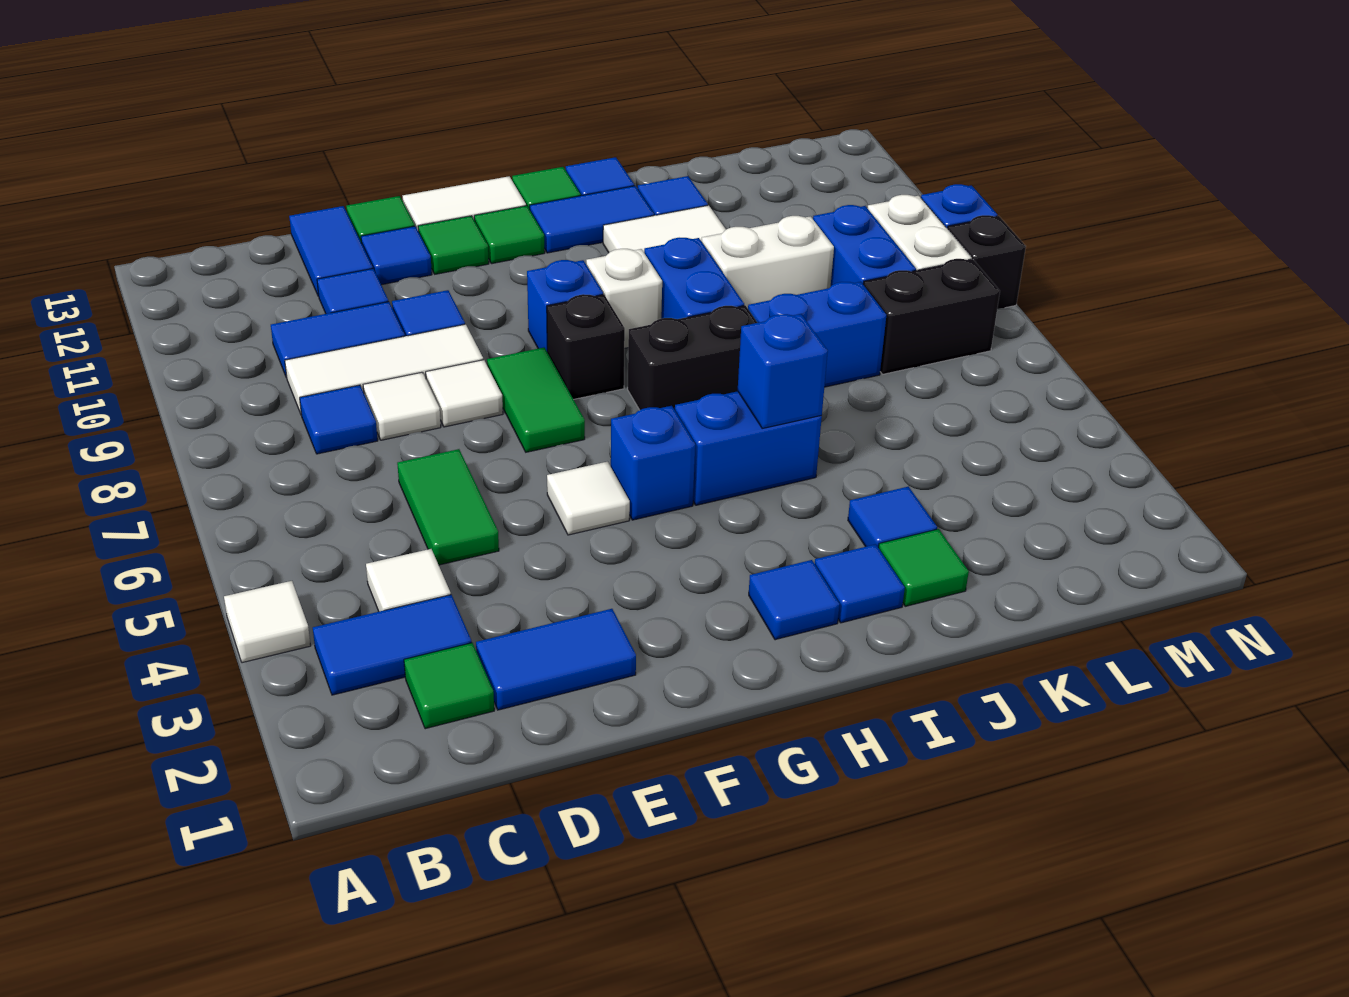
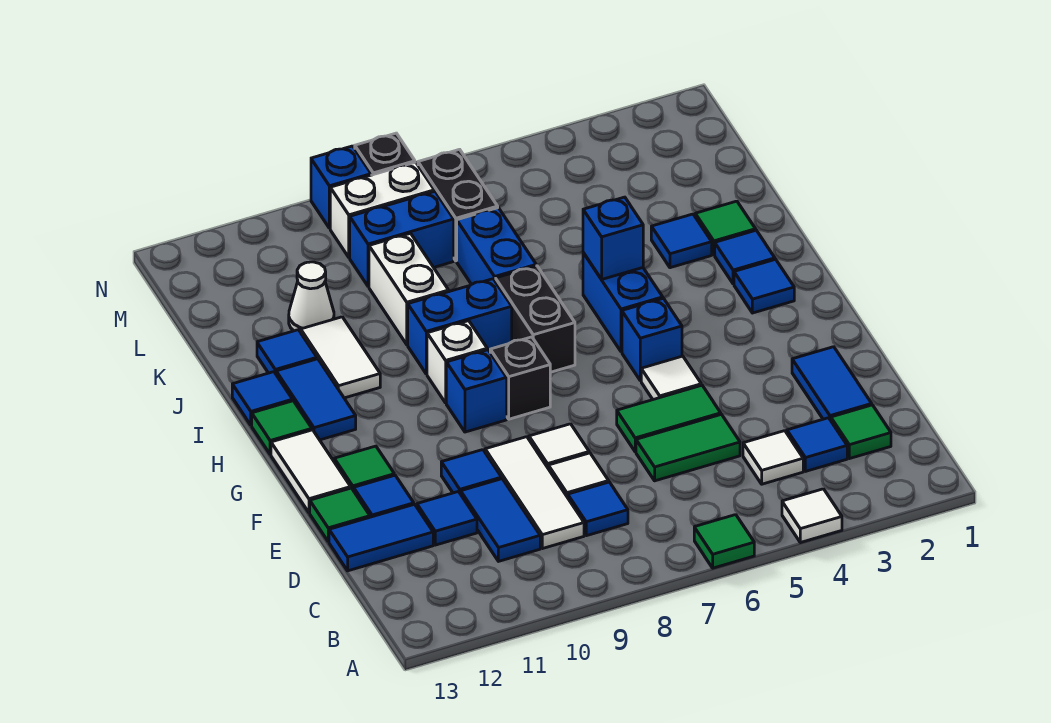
blue 1x2 tile [313,595,472,695] -> blue 1x1 tile [787,418,847,471]
green 1x2 tile [487,348,585,452] -> green 1x2 tile moved to [617,385,721,452]
green 1x1 tile [474,206,545,264] -> green 1x1 tile moved to [694,515,754,568]
none -> white 1x1 cone [289,262,334,332]

